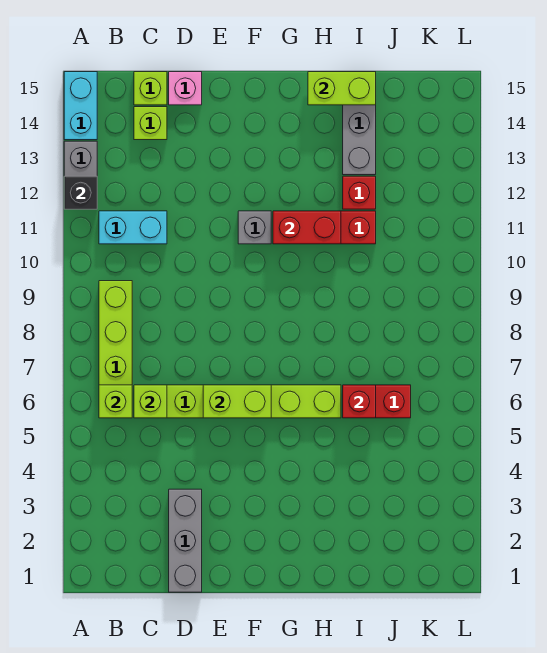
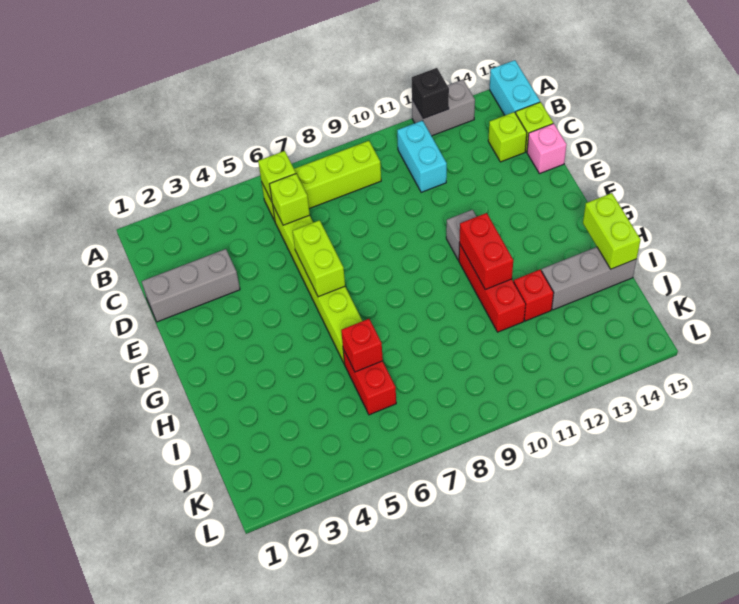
cyan 1x2 brick [64,72,97,140] -> cyan 1x2 brick turned to [490,60,540,115]

